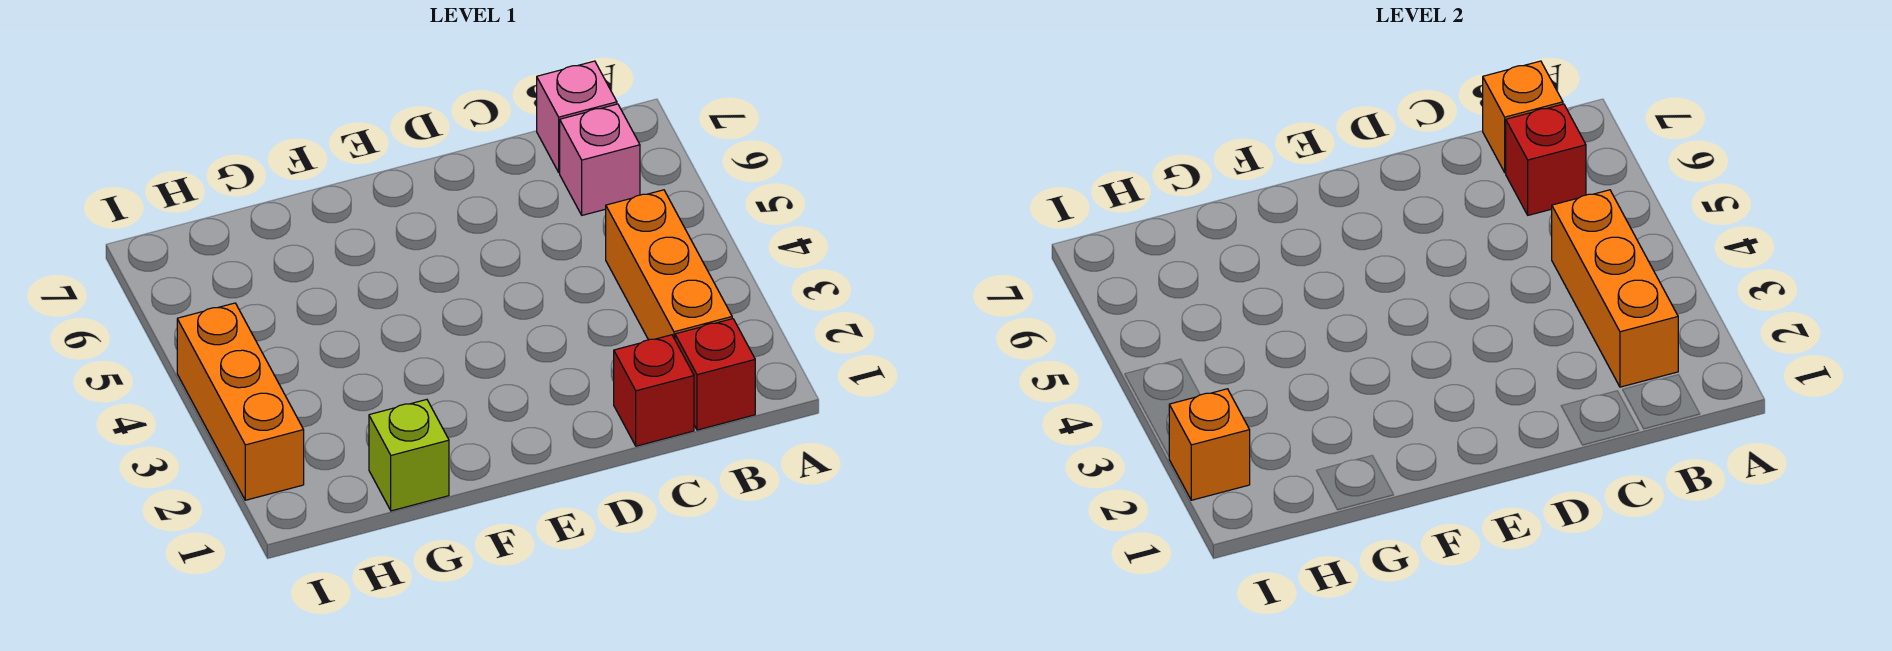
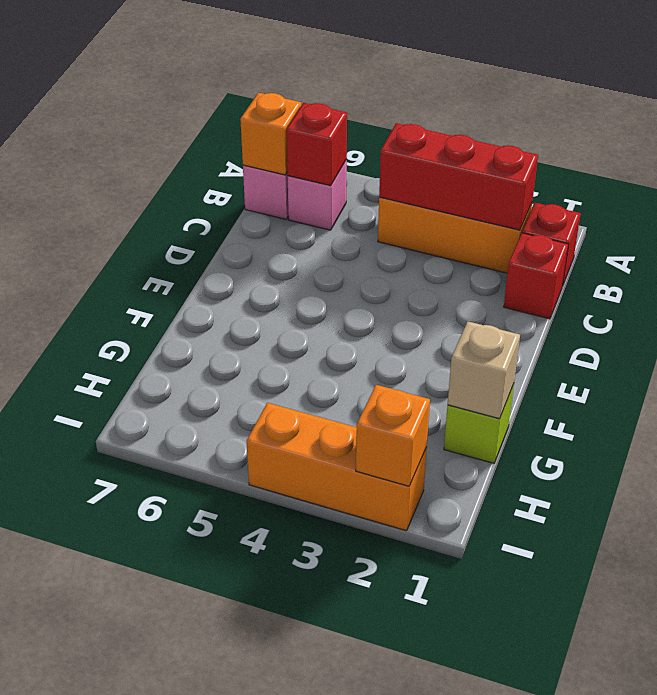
orange 1x3 brick [1552,190,1678,387] -> red 1x3 brick [379,123,538,230]
none -> tan 1x1 brick [448,321,520,419]

